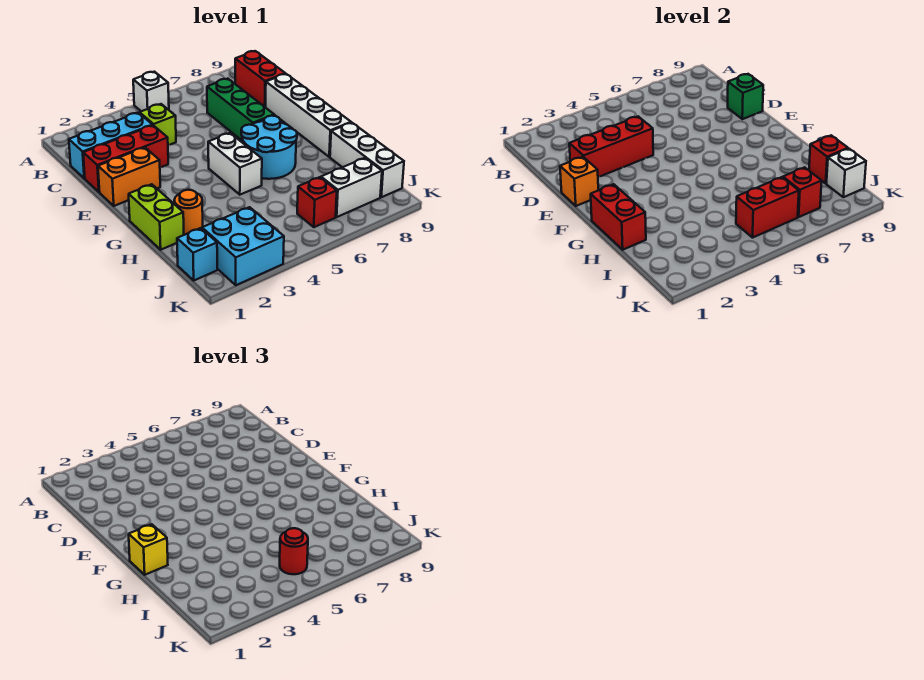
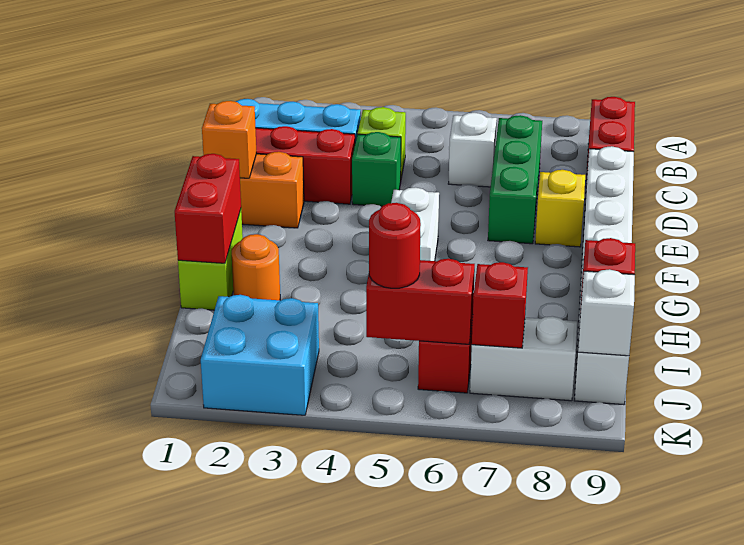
white 1x1 brick [133,72,169,111] -> white 1x1 brick moved to [448,113,497,187]
red 1x3 brick [569,116,653,177] -> none
green 1x1 brick [728,74,763,119] -> green 1x1 brick moved to [352,132,401,206]
cyan 2x2 round brick [241,116,297,179] -> none
yellow 1x1 brick [129,524,168,575] -> yellow 1x1 brick moved to [535,170,585,247]
cyan 1x1 brick [177,228,217,280] -> none

